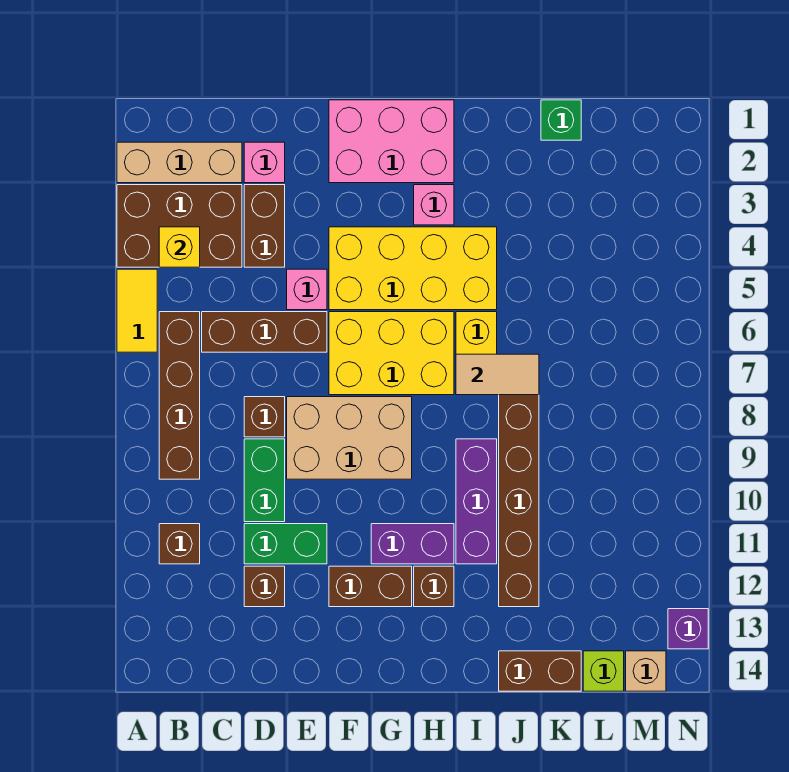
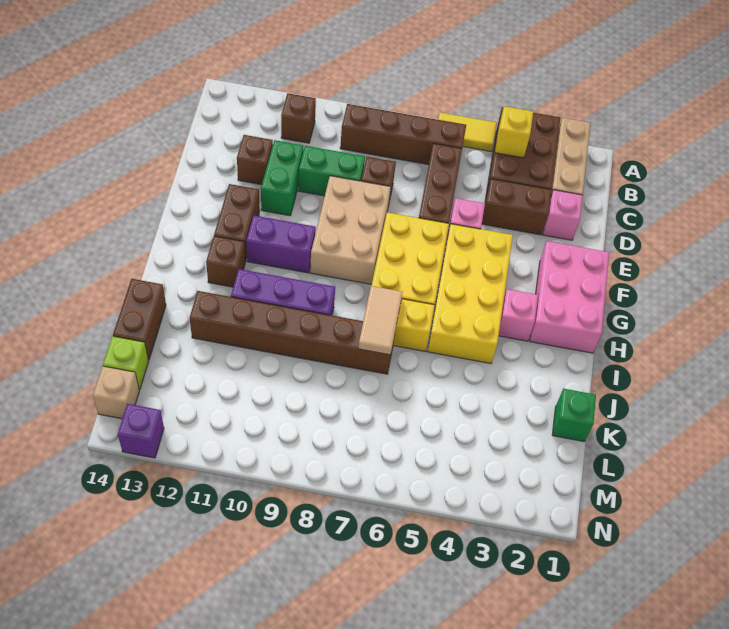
purple 1x2 brick [371,524,454,564] -> purple 1x2 brick turned to [246,216,316,273]

